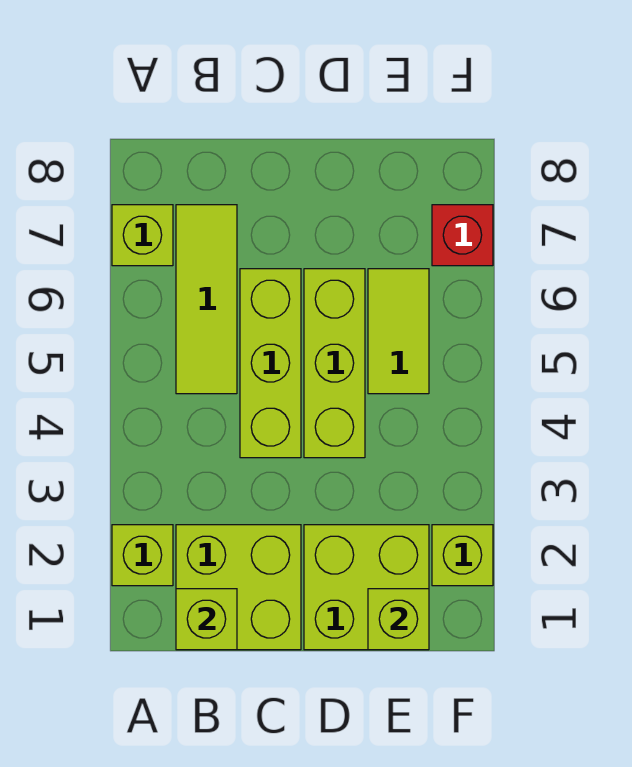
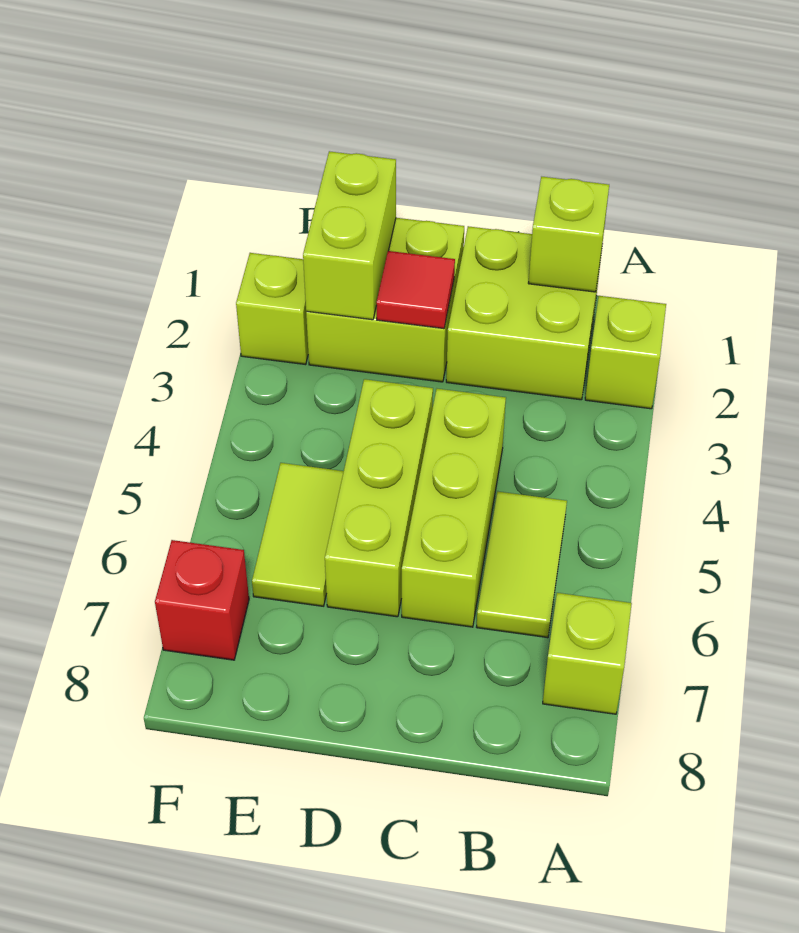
lime 1x3 tile [176,205,237,394] -> lime 1x2 tile [477,492,567,638]
none -> red 1x1 tile [376,251,455,329]
lime 1x1 brick [368,589,429,650] -> lime 1x2 brick [303,151,396,320]

